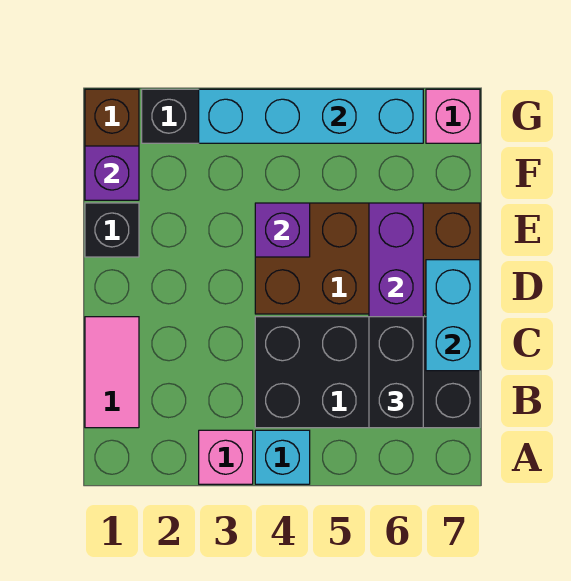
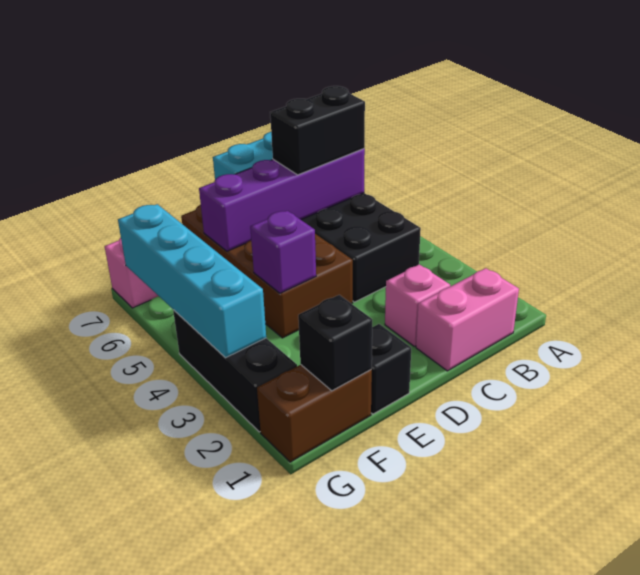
pink 1x1 brick [199,430,253,484] -> pink 1x1 brick moved to [385,264,450,346]
cyan 1x1 brick [255,430,310,484] -> none
pink 1x2 tile [85,317,139,428] -> pink 1x2 brick [416,268,519,371]
purple 1x1 brick [85,146,139,200] -> black 1x1 brick [298,295,372,391]

